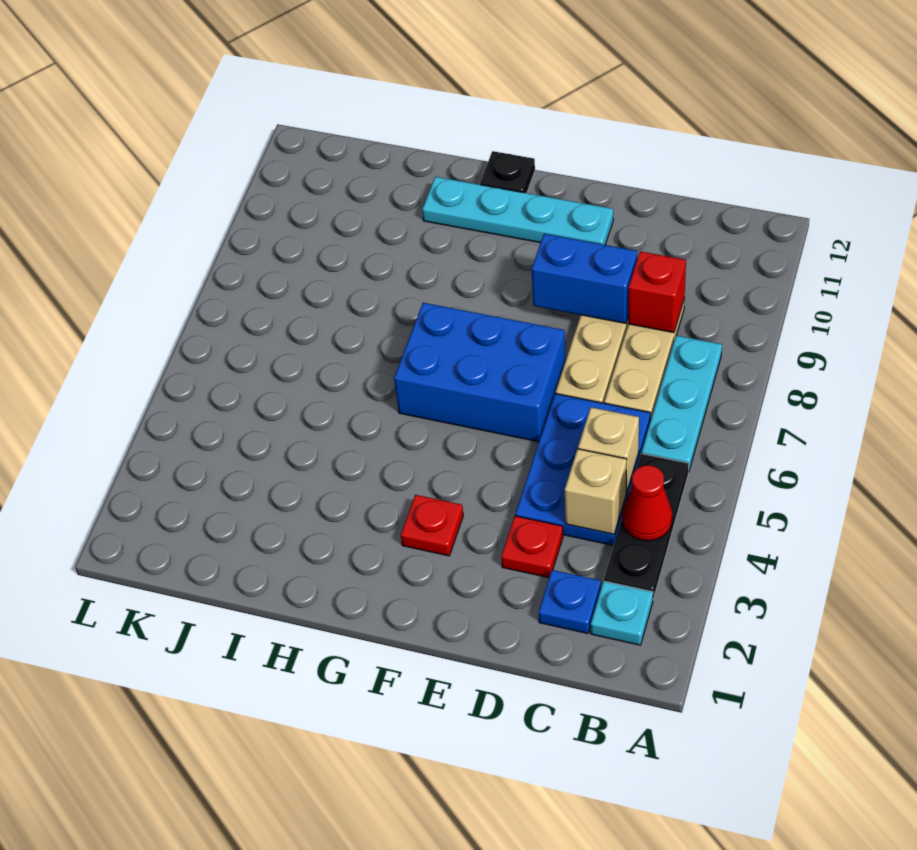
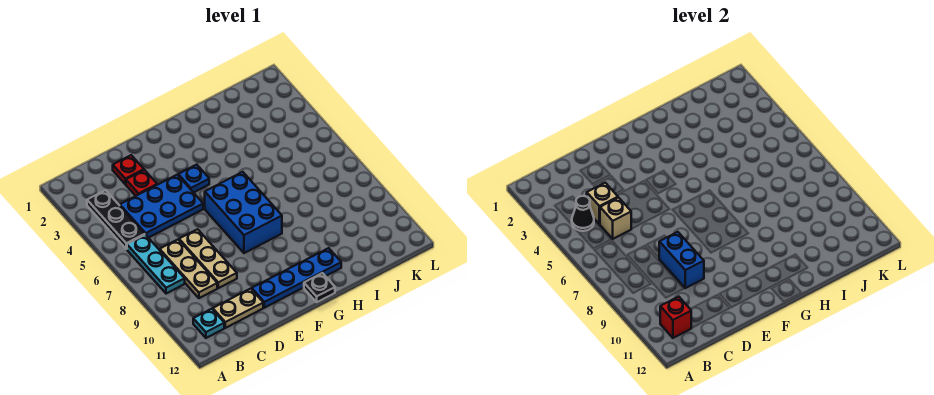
cyan 1x1 plate [591,581,653,645] -> cyan 1x1 plate moved to [193,309,224,338]
red 1x1 cone [622,465,672,541] -> black 1x1 cone [572,196,594,231]
blue 1x1 plate [538,570,601,633] -> blue 1x1 plate moved to [178,165,209,193]
blue 2x3 plate [515,394,650,546] -> blue 2x3 plate turned to [120,175,203,238]
red 1x1 brick [628,251,686,333] -> red 1x1 brick moved to [660,297,691,338]
none -> tan 1x2 plate [213,289,263,328]
blue 1x2 brick [532,234,637,323] -> blue 1x2 brick turned to [659,232,704,288]
blue 2x3 brick [394,303,565,442] -> blue 2x3 brick turned to [205,172,282,253]
cyan 1x4 plate [422,177,613,245] -> blue 1x4 plate [252,248,341,308]
red 1x1 plate [401,495,463,556] -> red 1x1 plate moved to [113,155,144,184]

